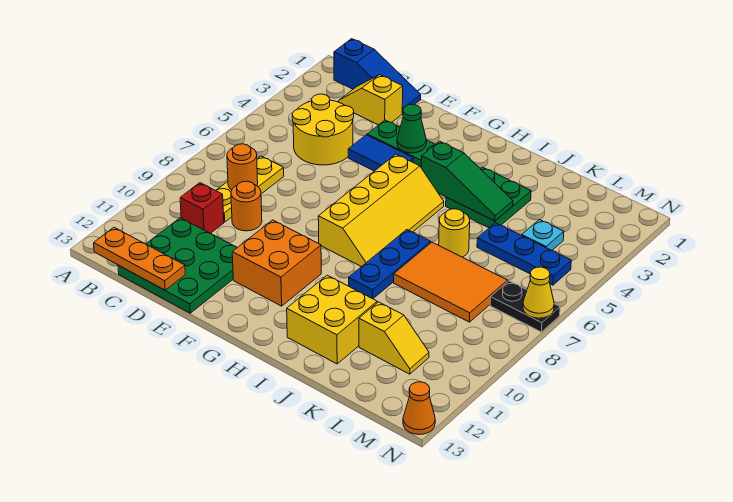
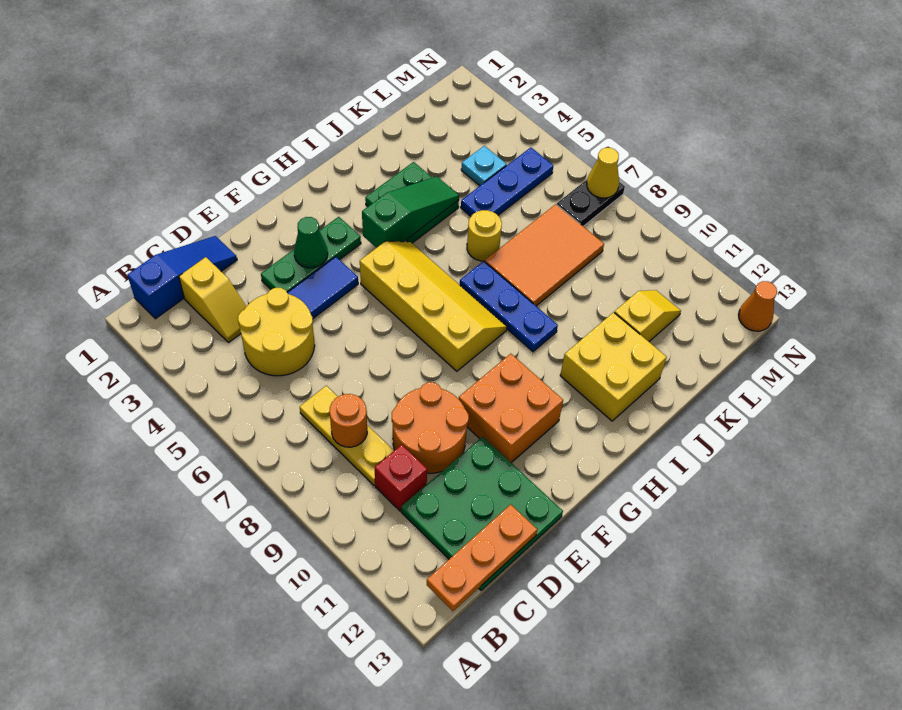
yellow 1x2 slope [339,75,403,125] -> yellow 1x2 slope turned to [179,257,246,342]
orange 1x1 round brick [231,181,262,231] -> orange 2x2 round brick [392,382,469,473]

